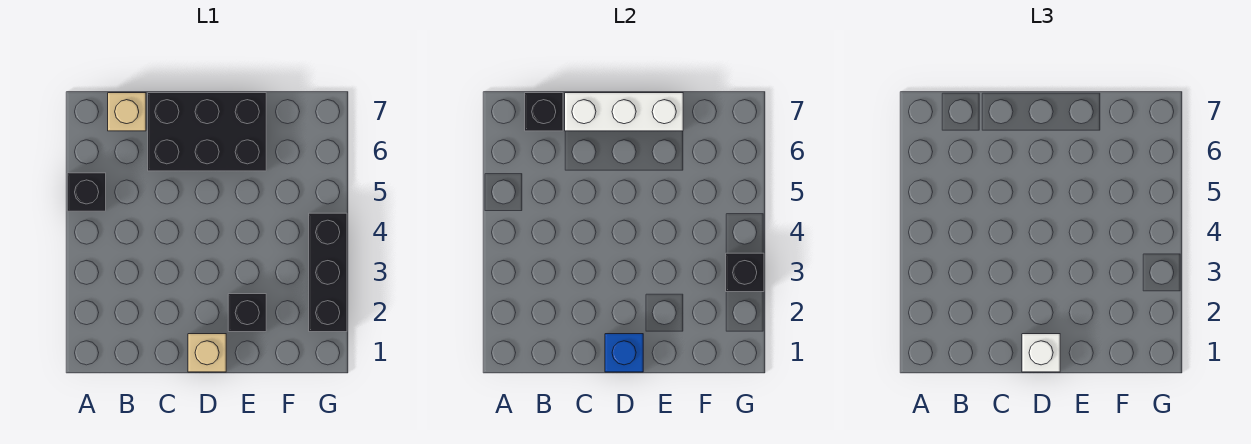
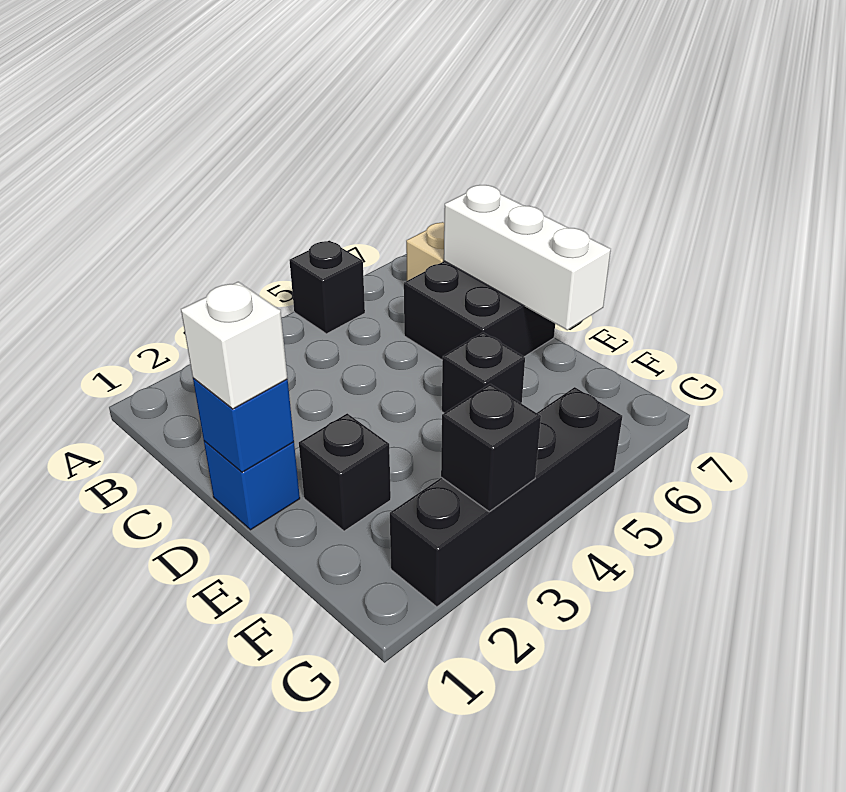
black 1x1 brick [525,93,563,131] -> black 1x1 brick moved to [442,333,525,413]
black 2x3 brick [148,93,266,171] -> black 2x2 brick [404,261,555,360]
tan 1x1 brick [188,334,226,372] -> blue 1x1 brick [204,441,300,530]
black 1x3 brick [309,213,347,332] -> black 1x4 brick [390,387,622,607]

